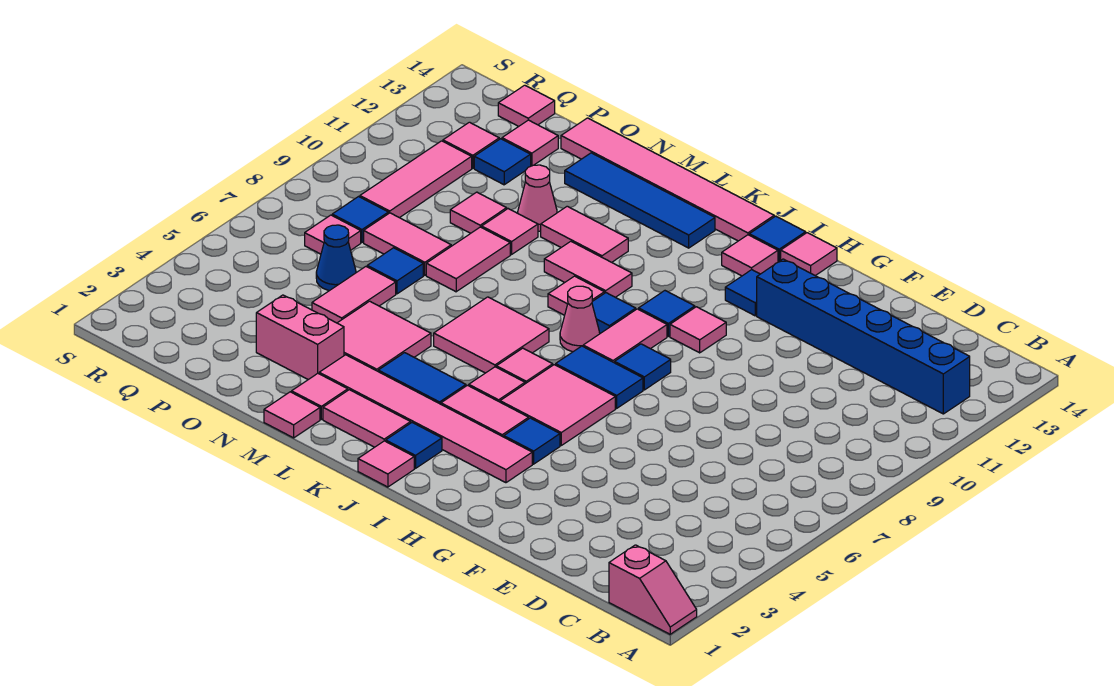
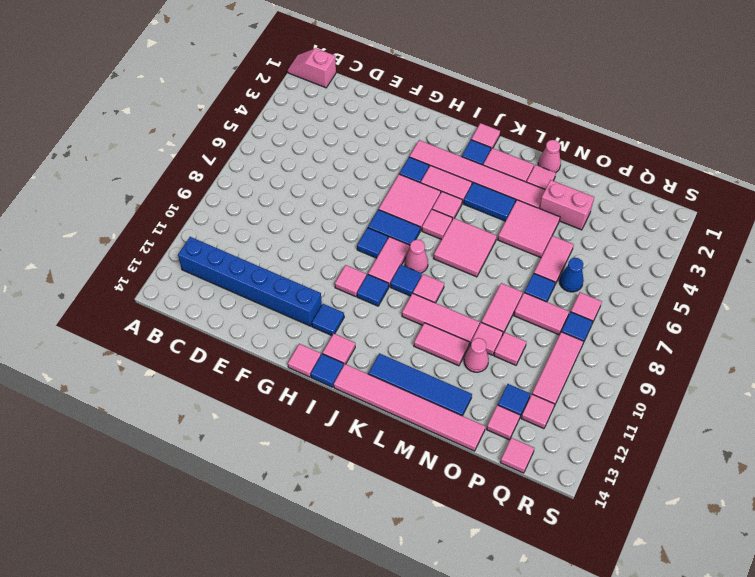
pink 1x2 tile [544,241,632,297] -> pink 1x3 tile [402,293,480,345]
pink 1x1 tile [264,392,320,438] -> pink 1x1 cone [538,140,561,173]

